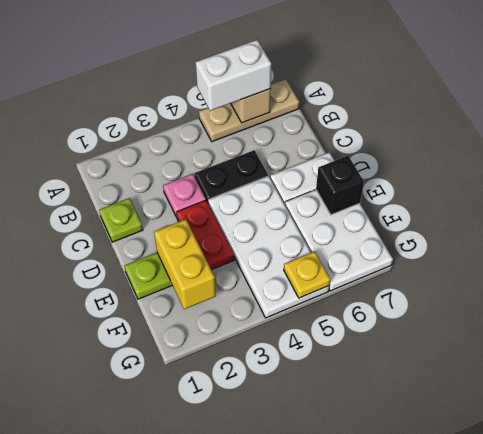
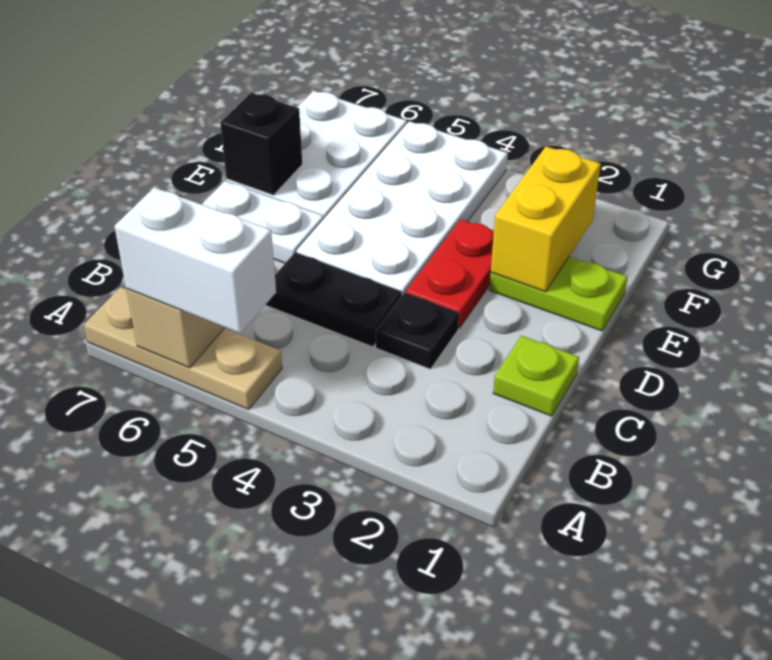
pink 1x1 plate [163,174,206,217] -> black 1x1 plate [376,293,459,369]
yellow 1x1 plate [284,251,330,298] -> none

